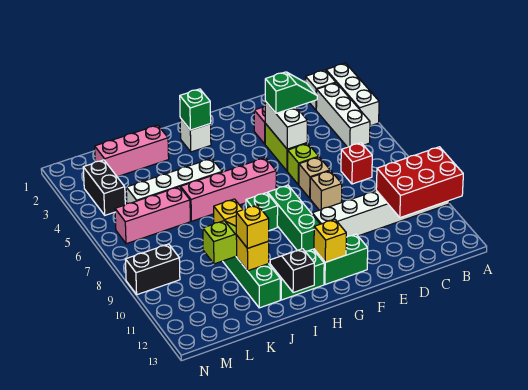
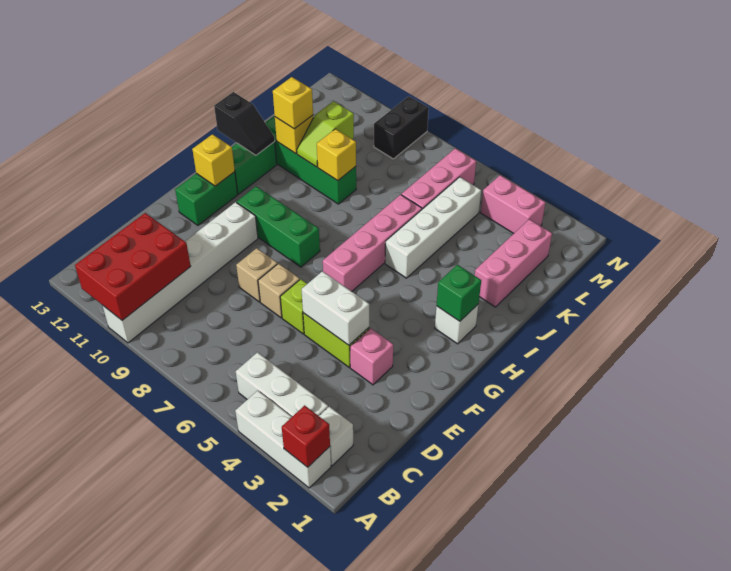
red 1x1 brick [341,143,372,184] -> red 1x1 brick moved to [282,405,330,467]
green 1x2 slope [265,72,317,113] -> none
green 1x1 brick [246,193,278,230] -> none
black 1x2 brick [83,160,125,215] -> pink 1x2 brick [481,175,546,233]

